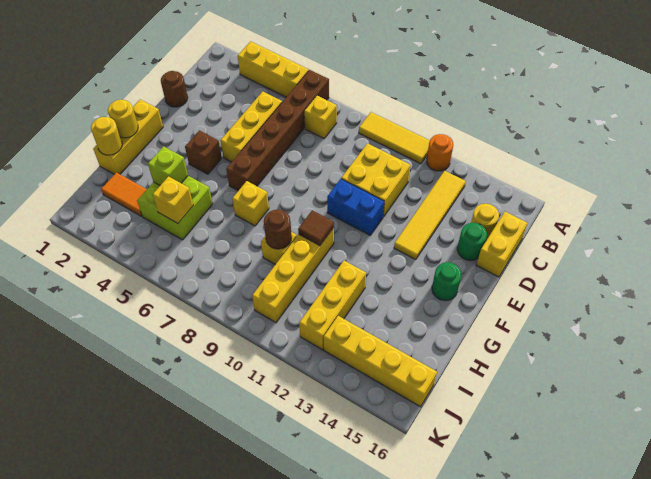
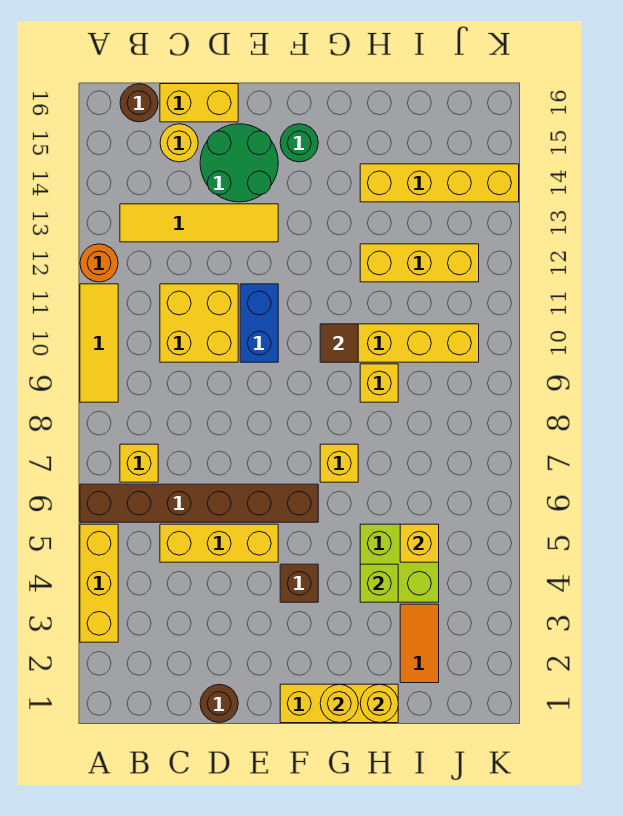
green 1x1 round brick [457,223,487,261] -> green 2x2 round brick [200,124,278,202]
brown 1x1 round brick [264,210,292,249] -> brown 1x1 round brick moved to [120,84,158,122]
yellow 1x4 brick [323,316,437,407] -> yellow 1x4 brick turned to [360,164,519,202]

